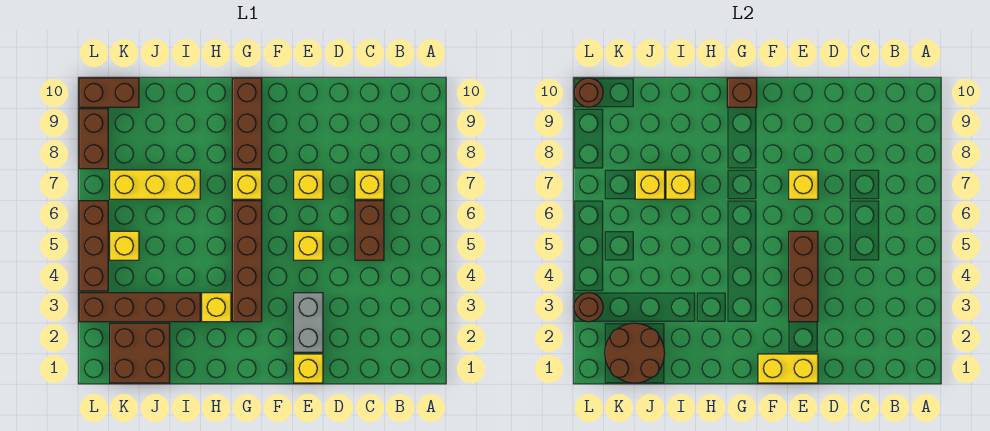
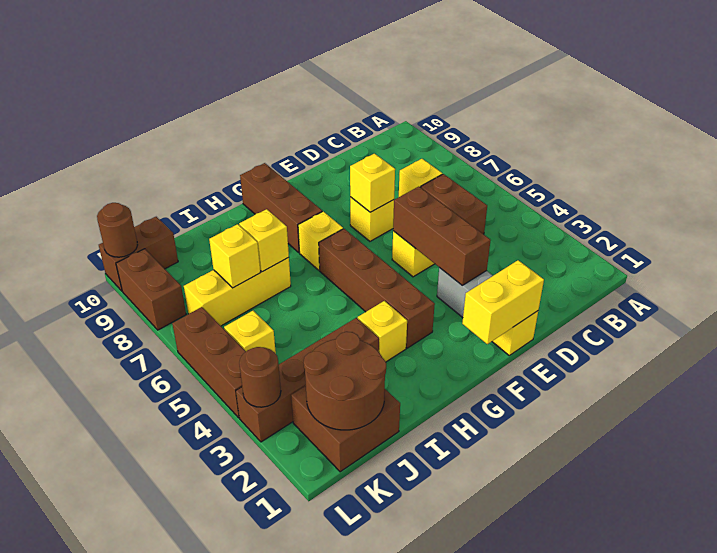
brown 1x1 brick [727,78,757,107] -> none

